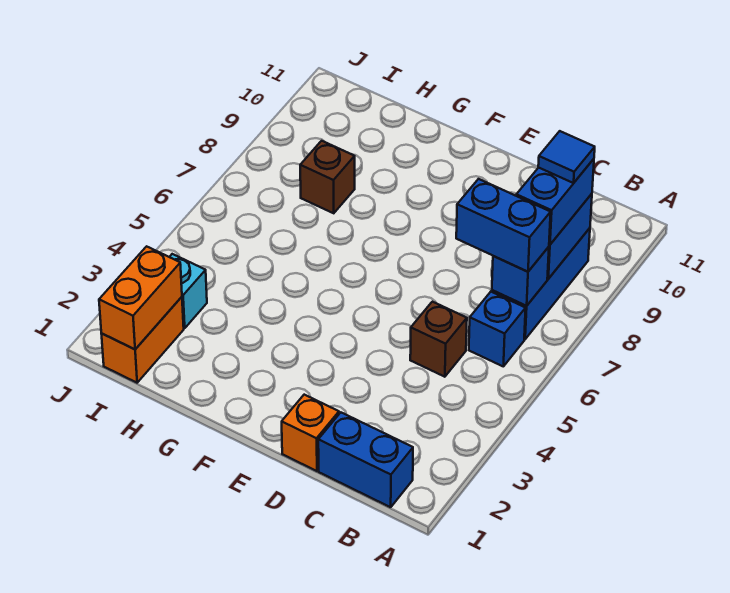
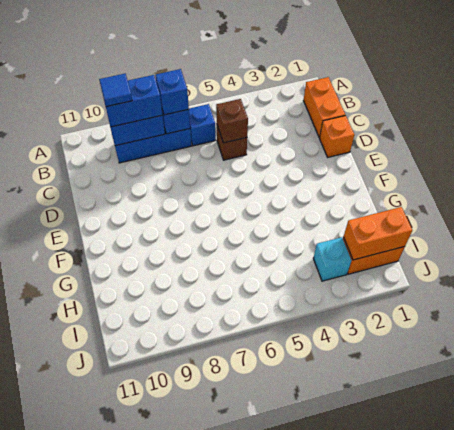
blue 1x2 brick [318,413,413,507] -> orange 1x2 brick [304,77,345,138]
blue 1x2 brick [456,179,551,272] -> blue 1x1 brick [155,69,189,115]
brown 1x1 brick [300,141,355,213] -> brown 1x1 brick moved to [216,99,248,143]

